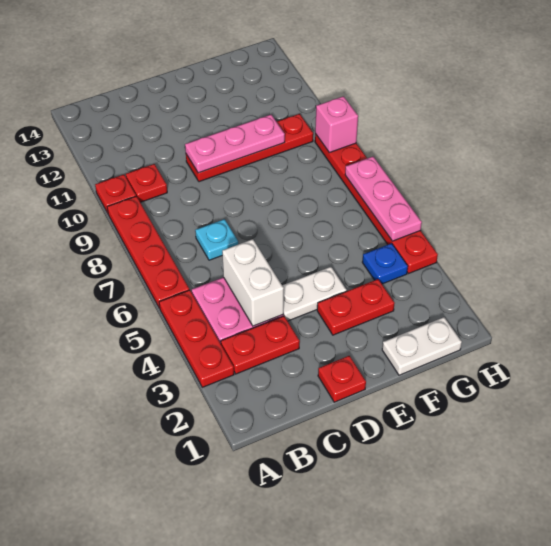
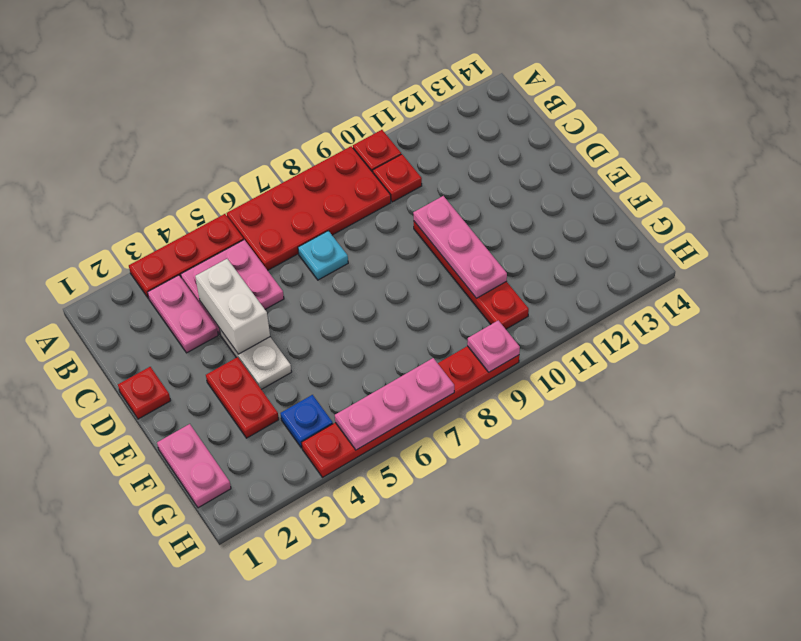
red 1x4 plate [107,196,189,309] -> red 2x4 plate [227,146,391,270]
red 1x2 plate [221,316,300,374] -> pink 1x2 plate [148,275,218,353]
white 1x2 brick [222,239,284,326] -> white 1x2 brick turned to [195,259,270,354]
white 1x2 plate [382,317,462,375] -> pink 1x2 plate [157,424,231,508]
pink 1x1 brick [315,96,358,153] -> pink 1x1 plate [467,320,520,372]

